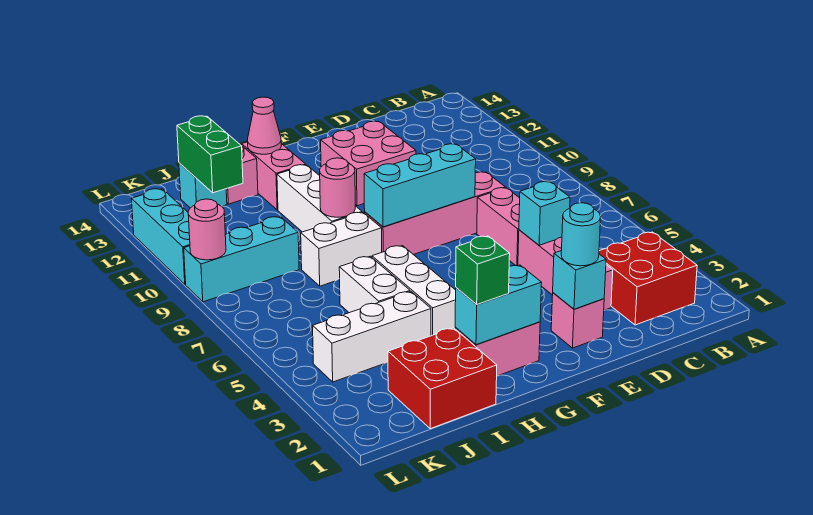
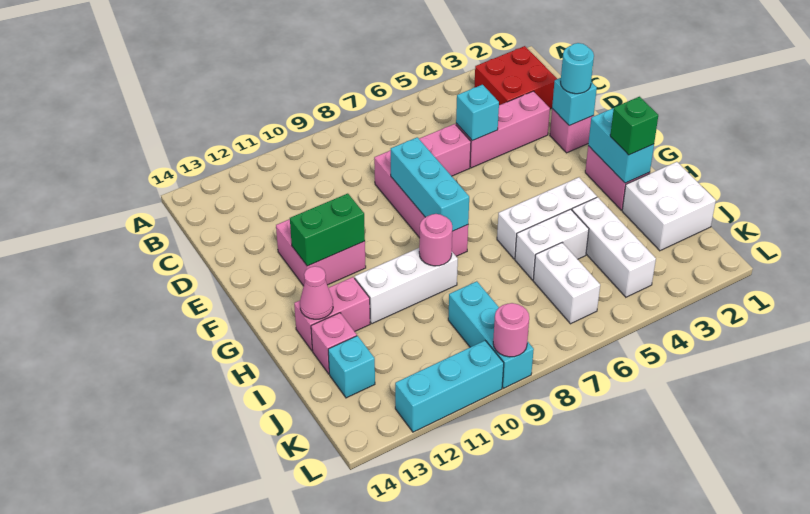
white 1x2 brick [301,212,382,286] -> white 1x2 brick moved to [533,243,600,324]
red 2x2 brick [388,328,497,429] -> white 2x2 brick [622,162,716,251]
green 1x2 brick [177,116,243,193] -> green 1x2 brick moved to [290,194,365,266]

